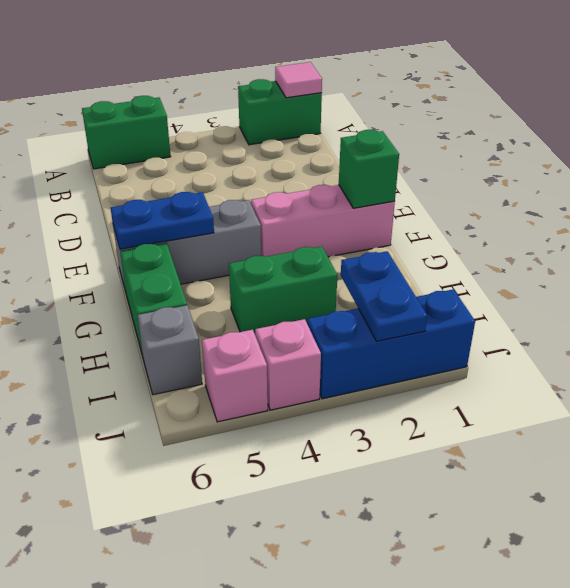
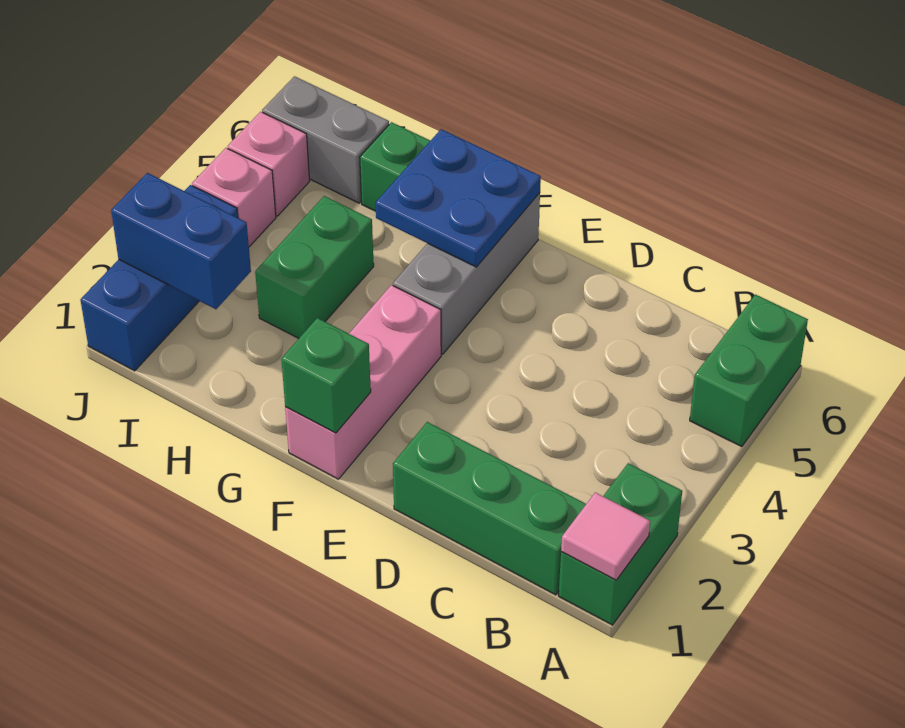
none -> green 1x3 brick [393,422,586,595]
blue 1x2 plate [111,192,214,249] -> blue 2x2 plate [375,129,541,267]
blue 1x2 plate [341,251,427,341] -> blue 1x2 brick [111,173,251,309]
grey 1x1 brick [137,305,202,395] -> grey 1x2 brick [262,76,389,203]

